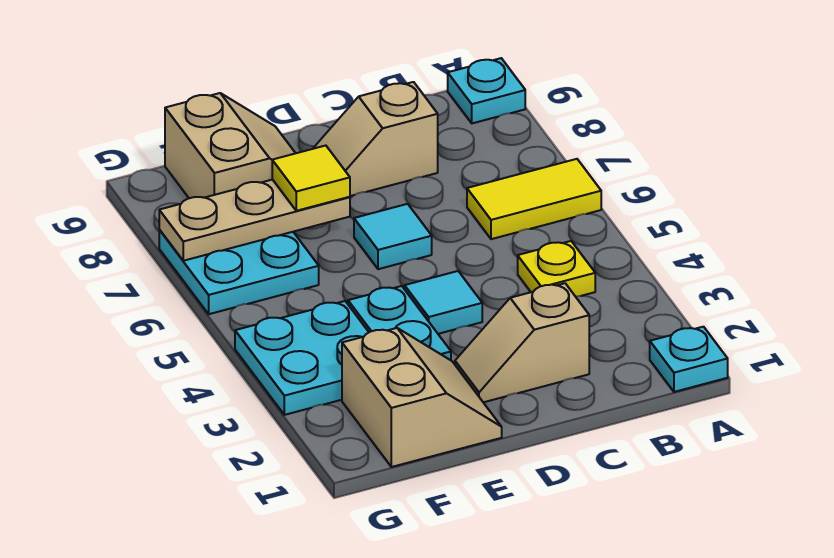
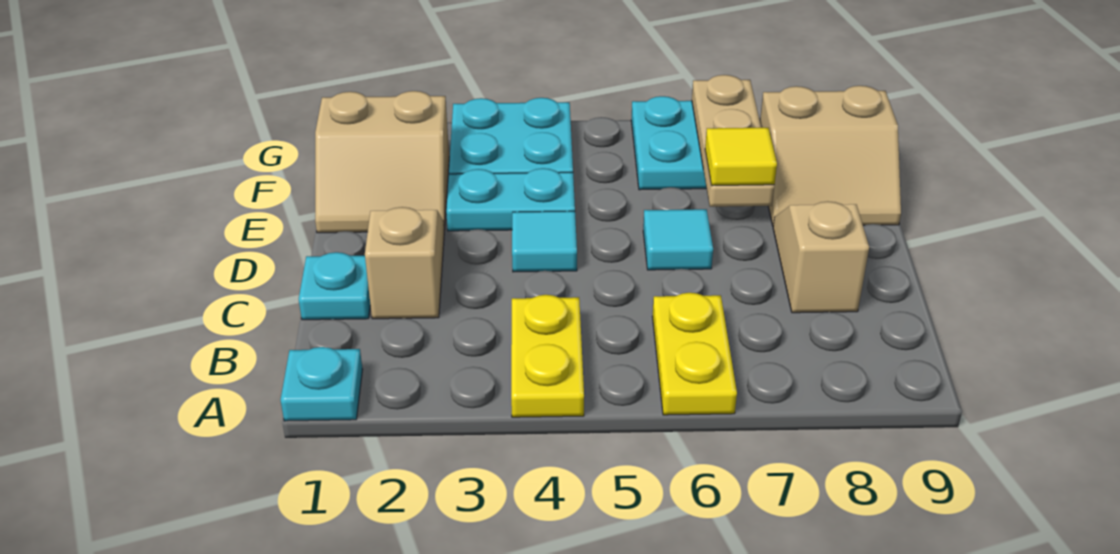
yellow 1x2 tile [467,159,601,239] -> yellow 1x2 plate [652,293,737,415]
cyan 1x1 plate [448,58,525,123] -> cyan 1x1 plate moved to [299,252,370,320]
yellow 1x1 plate [518,241,595,297] -> yellow 1x2 plate [511,295,584,417]

